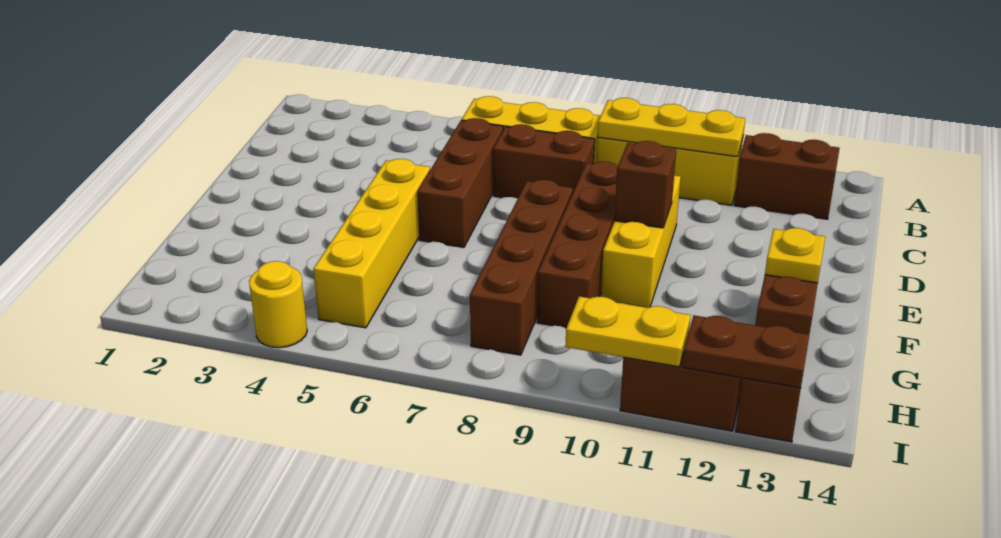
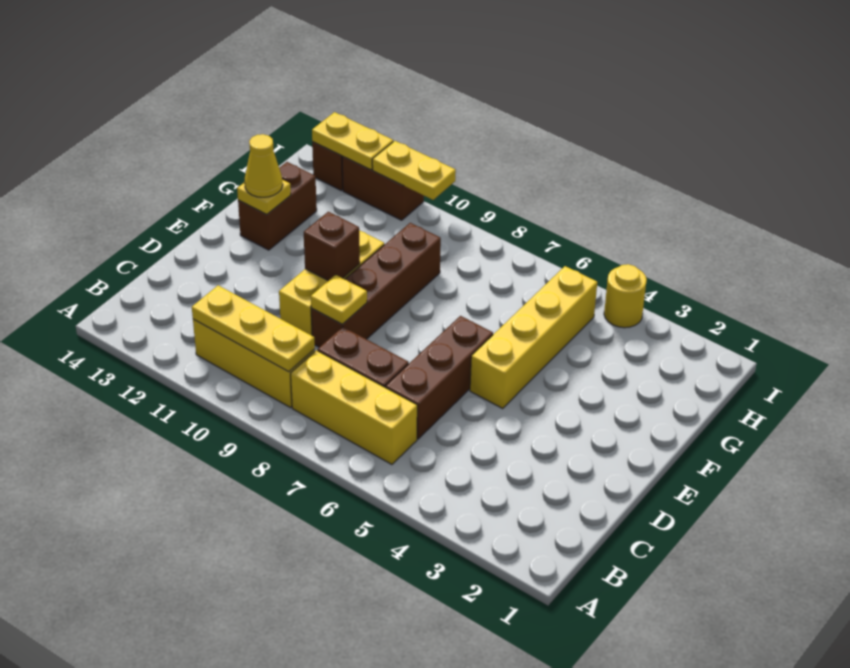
brown 1x2 brick [734,133,840,219] -> none
none -> yellow 1x1 plate [311,275,367,324]
brown 1x4 brick [470,180,573,355] -> none
none -> yellow 1x1 cone [245,134,283,197]
brown 1x2 plate [682,315,809,388] -> yellow 1x2 plate [312,112,393,170]

